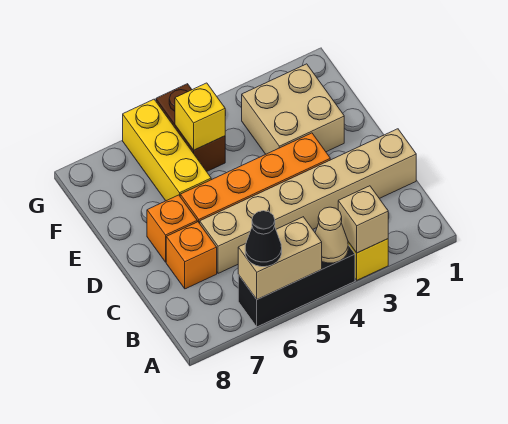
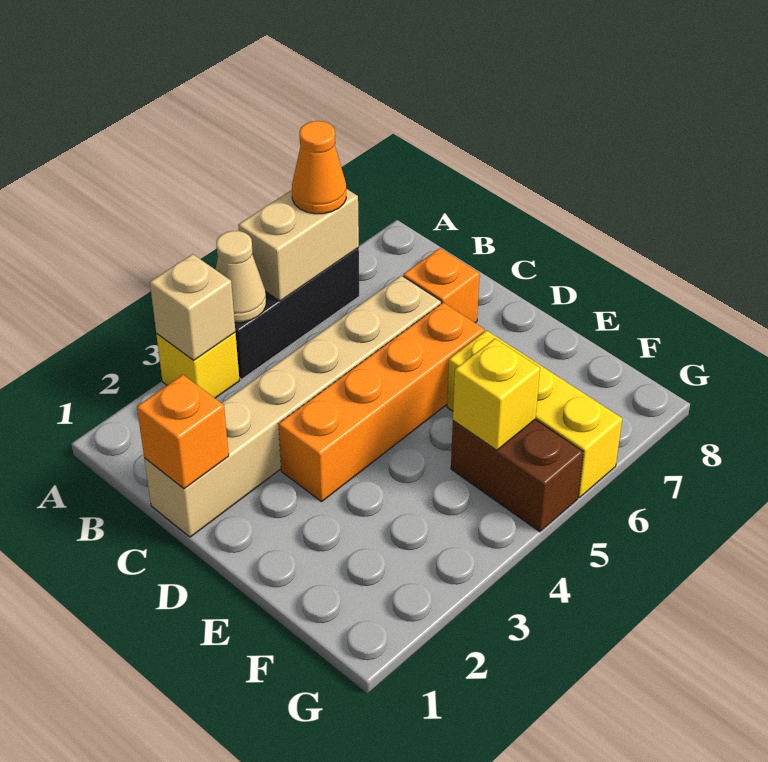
black 1x1 cone [245,211,282,267] -> orange 1x1 cone [292,121,346,214]
orange 1x1 brick [147,195,197,262] -> orange 1x1 brick moved to [137,375,229,489]
tan 2x2 brick [242,64,344,154] -> none

